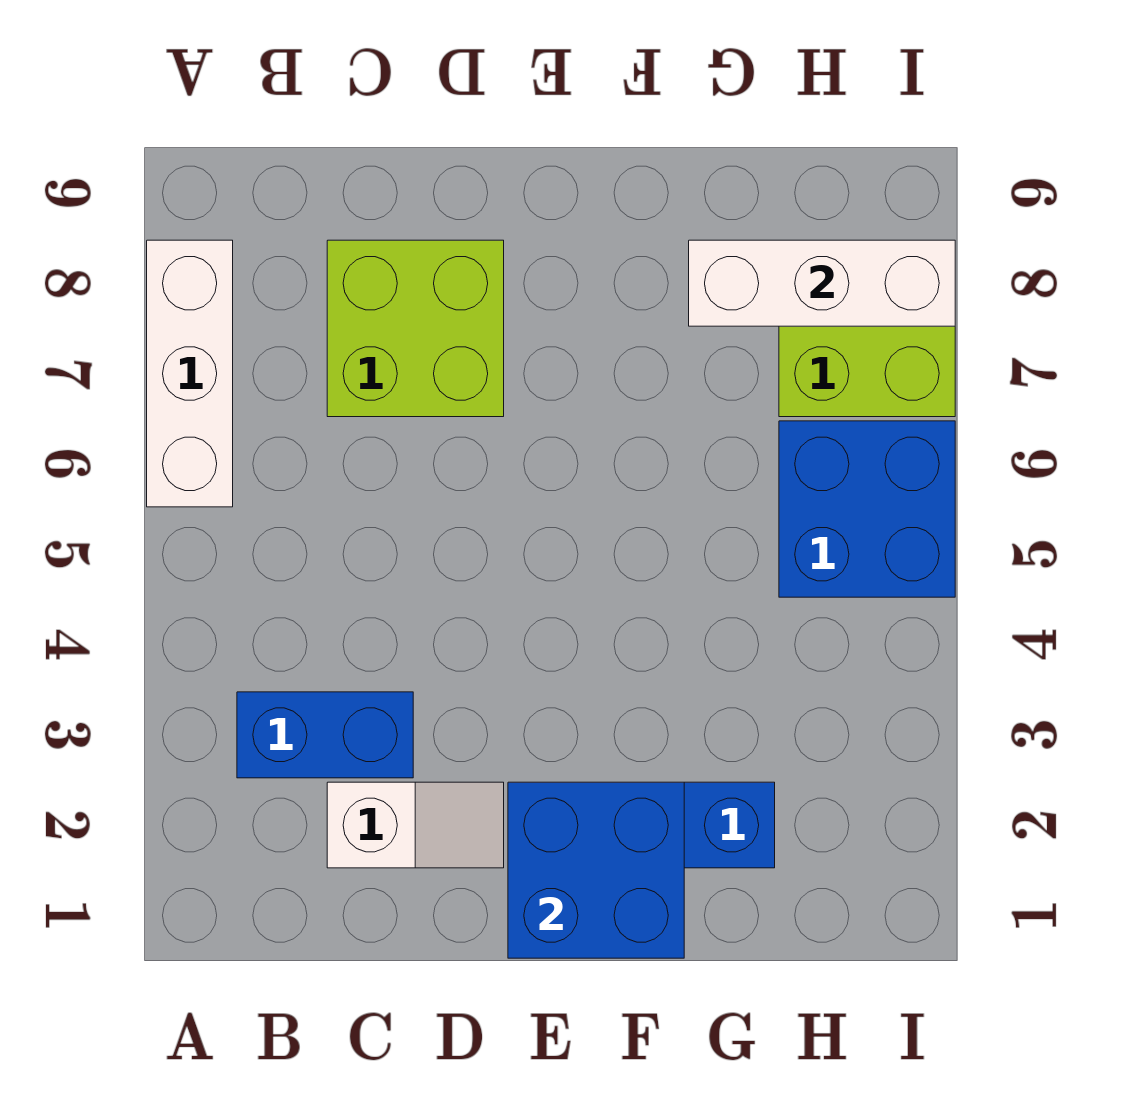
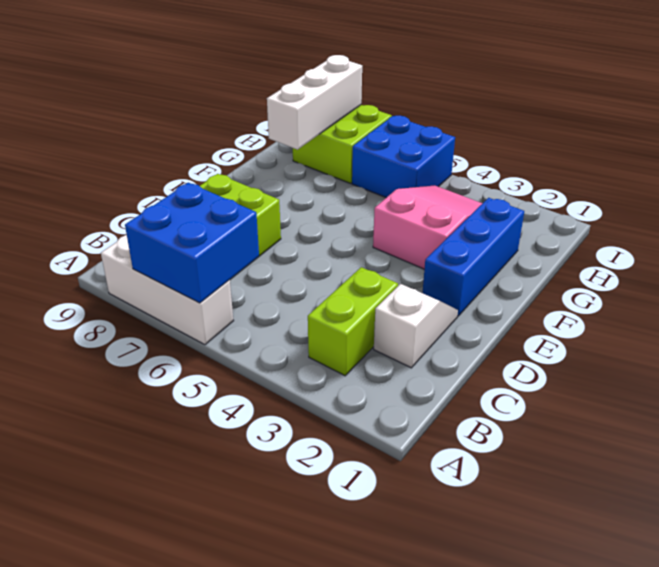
blue 1x2 brick [237,692,413,778] -> lime 1x2 brick [308,267,398,376]
blue 2x2 brick [508,782,684,958] -> blue 2x2 brick moved to [125,183,259,303]
none -> pink 2x3 slope [373,185,483,269]

